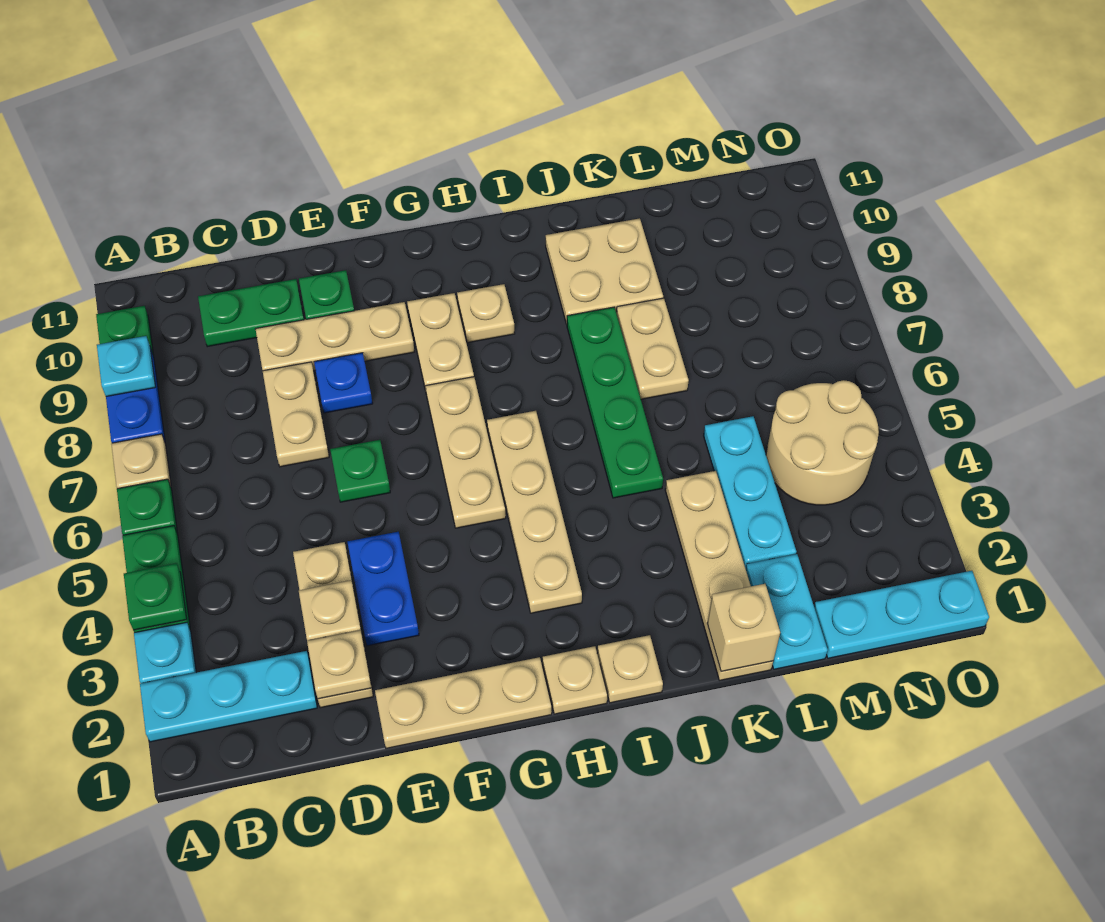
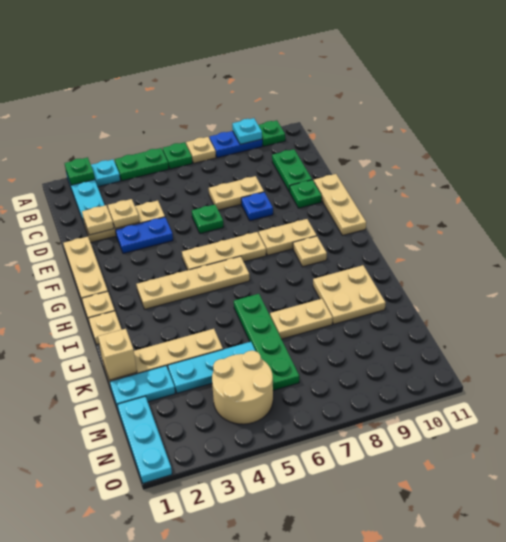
green 1x1 plate [124,563,187,630] -> green 1x1 plate moved to [64,157,95,185]
tan 1x3 plate [256,302,414,371] -> tan 1x3 plate moved to [314,174,366,236]
green 1x4 plate [567,307,663,498] -> green 1x4 plate turned to [234,294,299,391]

